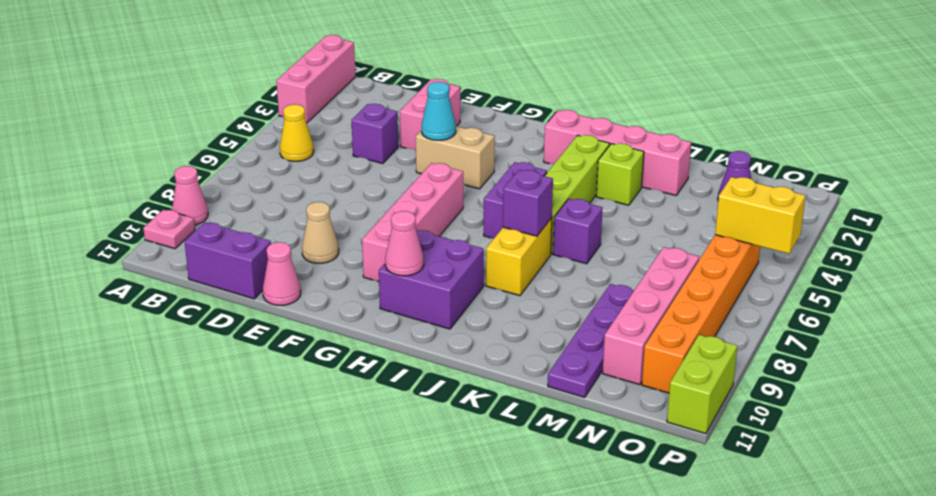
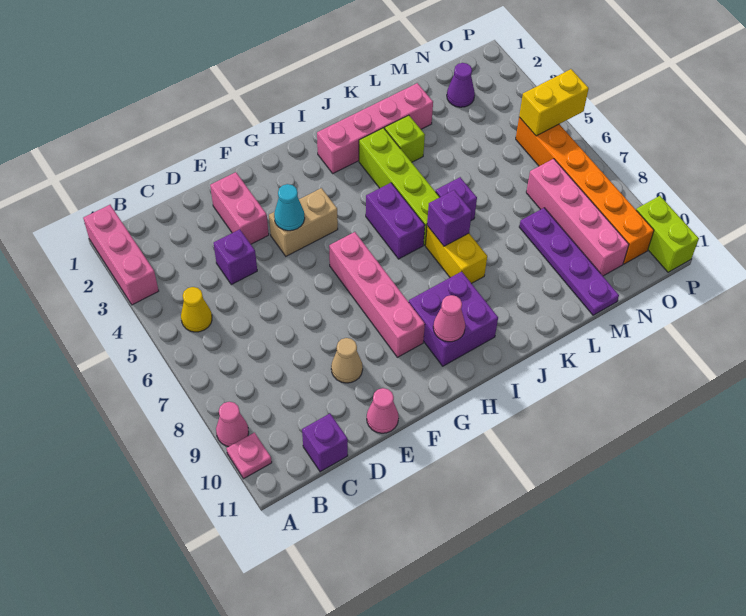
purple 1x2 brick [185,222,271,299] -> purple 1x1 brick [302,414,348,472]

